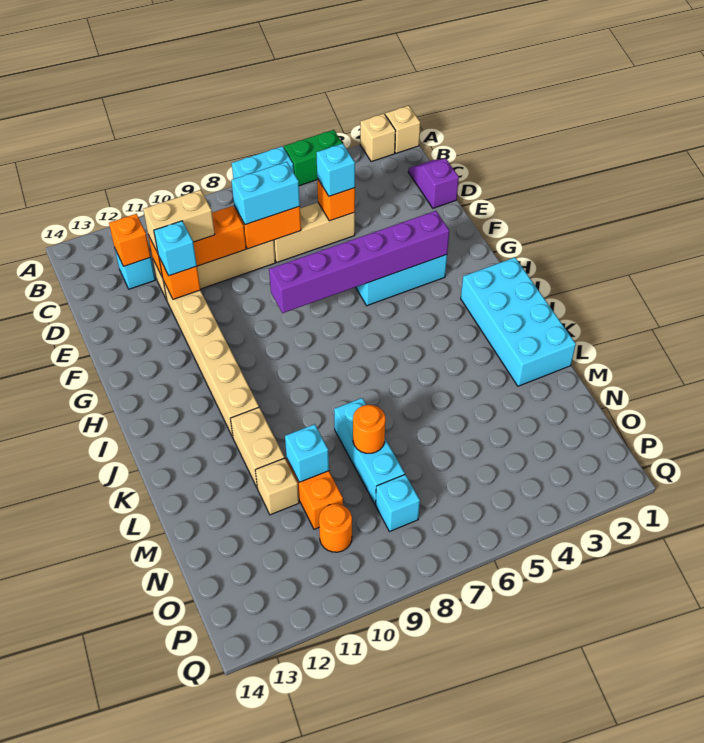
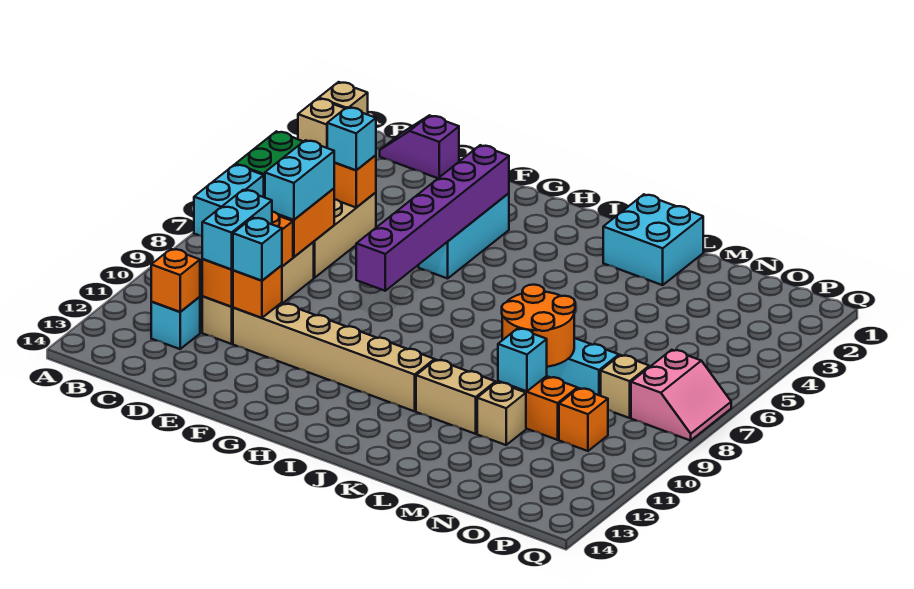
tan 1x2 brick [143,190,215,253] -> cyan 1x2 brick [202,190,272,270]
cyan 2x4 brick [461,257,576,386] -> cyan 2x2 brick [603,194,703,285]
orange 1x1 round brick [353,405,385,453] -> orange 2x2 round brick [502,285,575,367]
cyan 1x1 brick [376,475,420,532] -> tan 1x1 brick [601,355,649,418]
orange 1x1 round brick [319,504,352,552] -> orange 1x1 brick [559,388,608,451]
none -> pink 2x2 slope [631,350,731,441]

